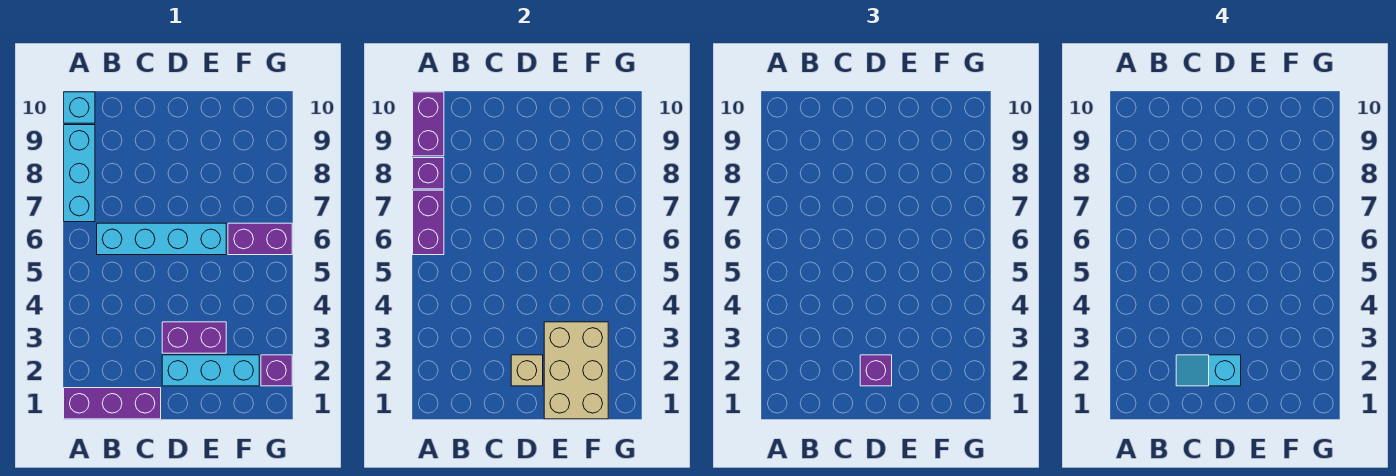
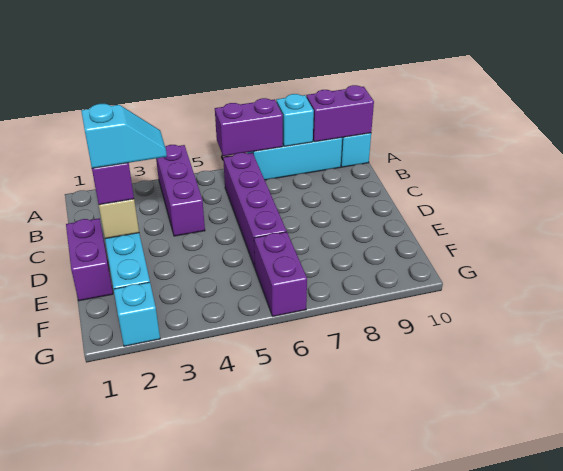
purple 1x3 brick [64,388,161,419] -> purple 1x3 brick moved to [156,145,205,236]
purple 1x1 brick [413,158,444,189] -> cyan 1x1 brick [276,94,314,147]
cyan 1x4 brick [97,223,226,255] -> purple 1x4 brick [223,153,287,267]
cyan 1x2 slope [1176,355,1241,386] -> cyan 1x2 slope turned to [81,104,167,168]
purple 1x2 brick [162,322,226,353] -> purple 1x2 brick moved to [66,218,113,301]
tan 2x3 brick [544,322,608,419] -> none
purple 1x1 brick [261,355,292,386] -> cyan 1x1 brick [114,282,160,346]

